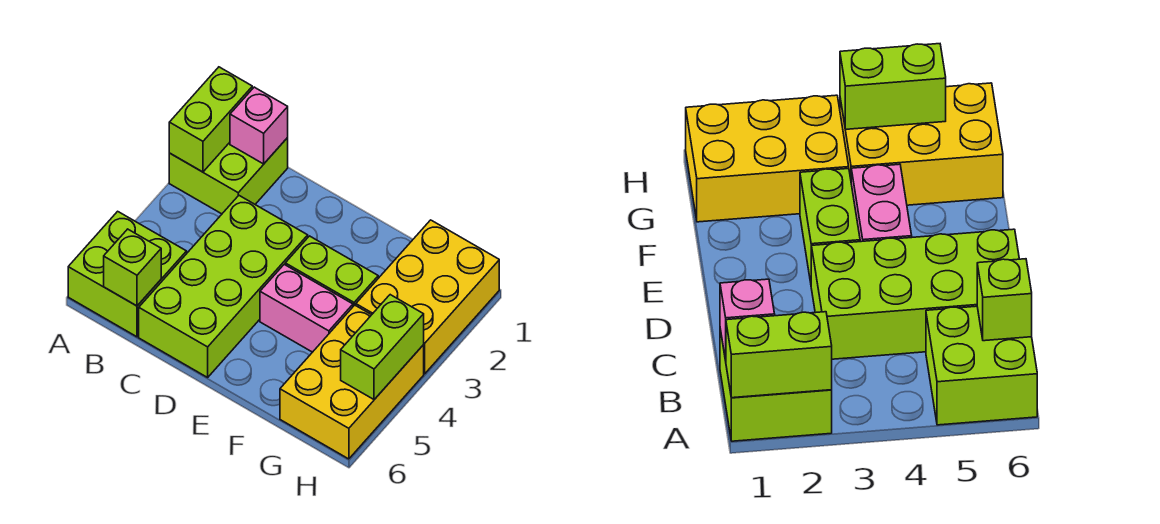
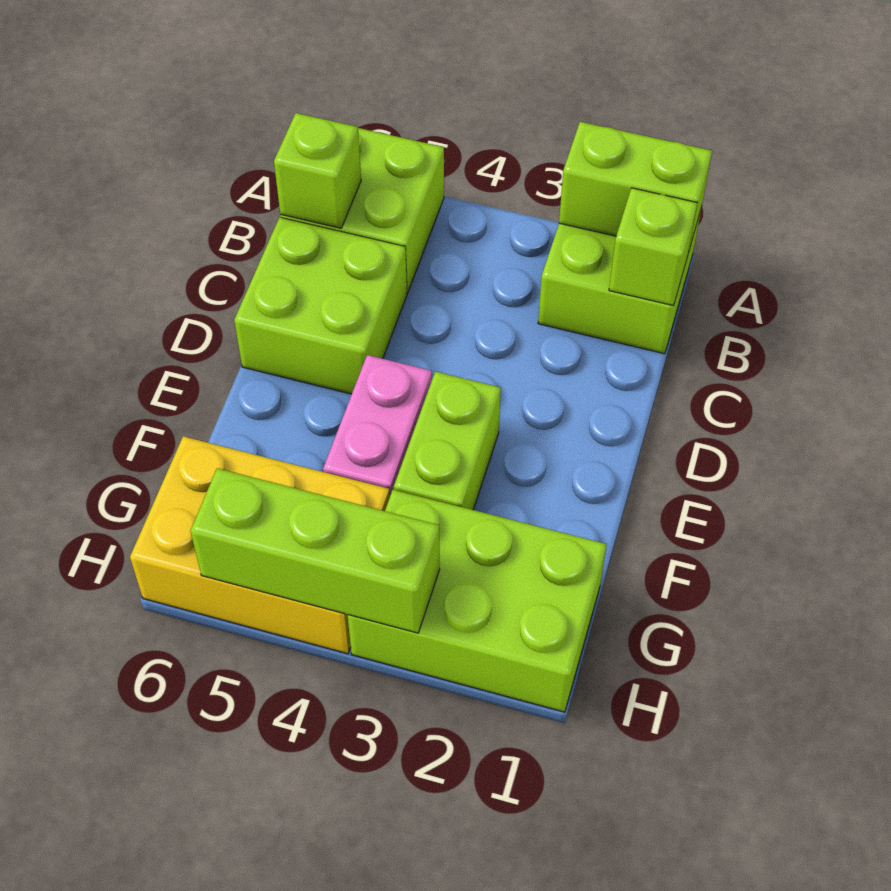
pink 1x1 brick [230,87,288,164] -> lime 1x1 brick [609,188,697,306]
lime 2x4 brick [139,196,308,377] -> lime 2x2 brick [234,217,407,394]
yellow 2x3 brick [356,220,499,374] -> lime 2x3 brick [348,490,607,712]
lime 1x2 brick [341,295,424,399] -> lime 1x3 brick [190,468,440,633]

